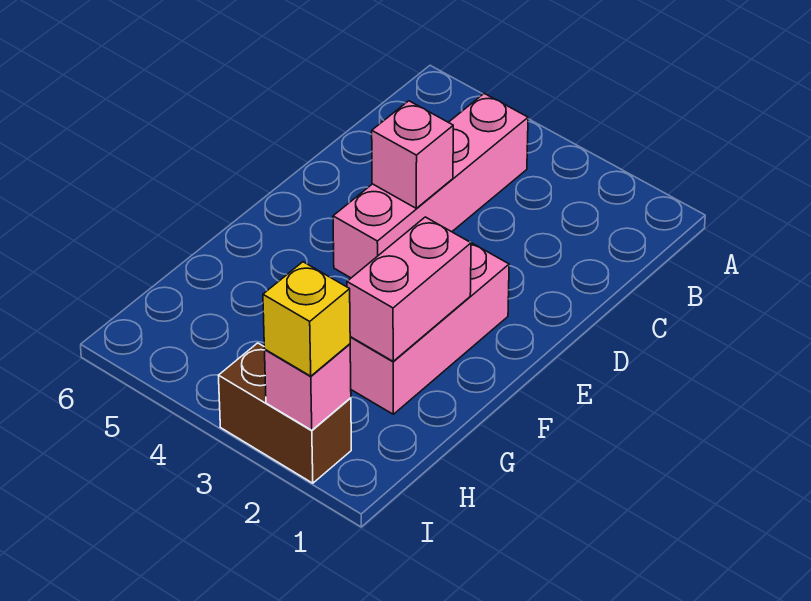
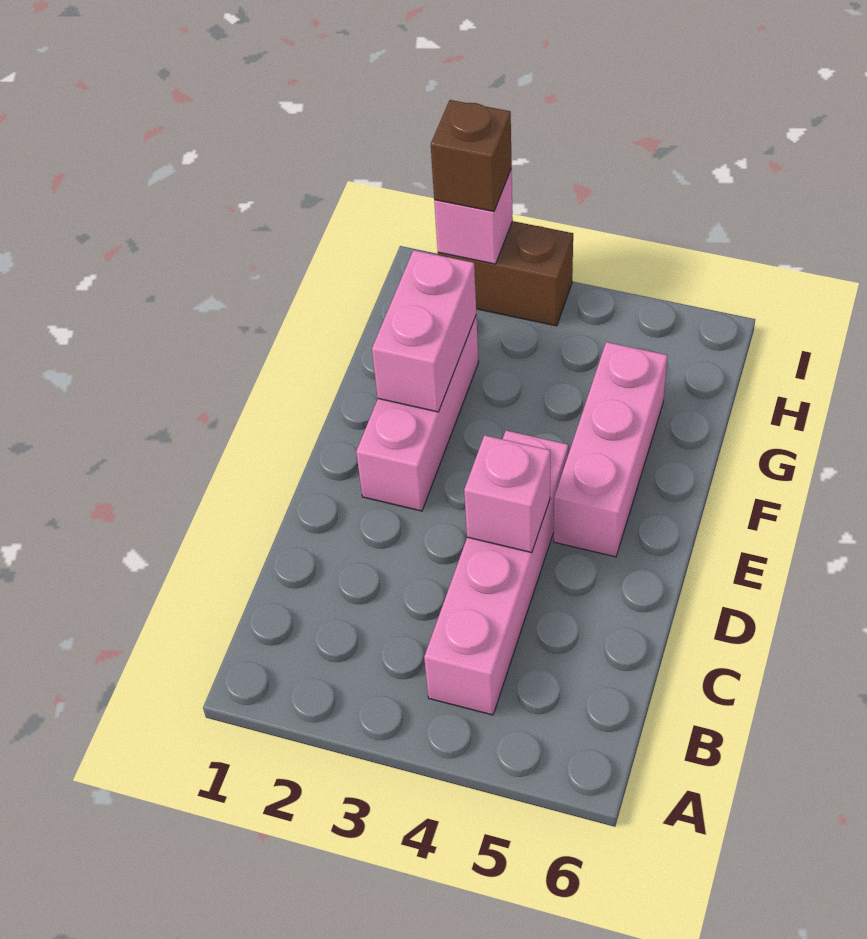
none -> pink 1x3 brick [554,342,667,557]
yellow 1x1 brick [263,262,350,376] -> brown 1x1 brick [431,100,512,211]

